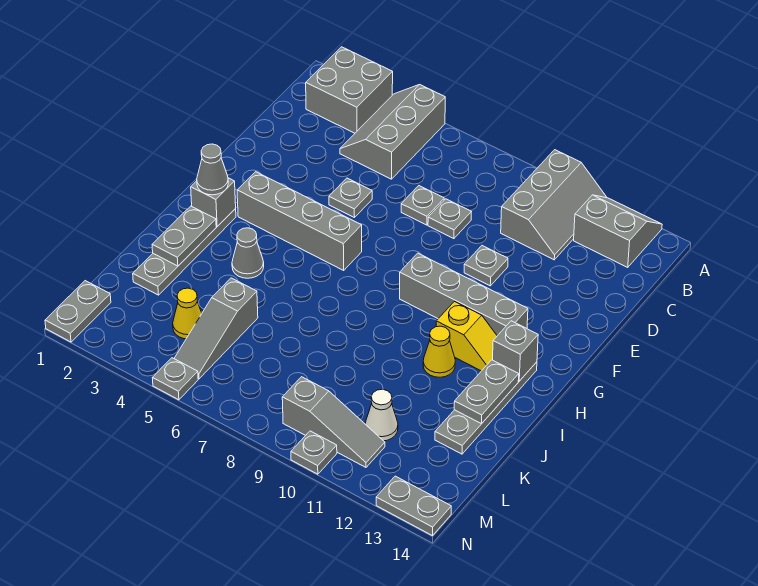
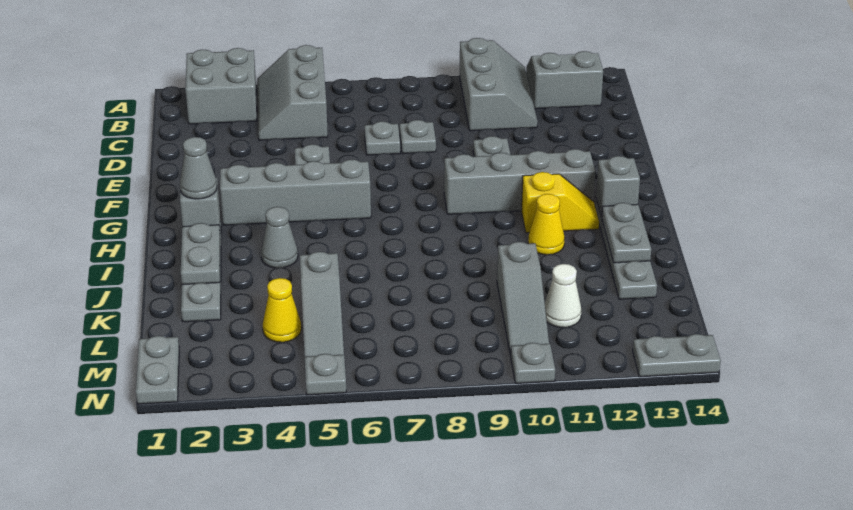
grey 1x3 slope [282,377,385,467] -> grey 1x3 slope turned to [497,242,549,356]

